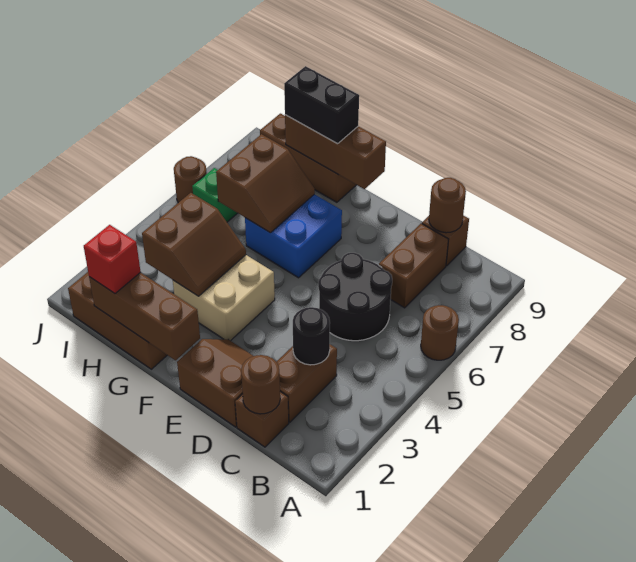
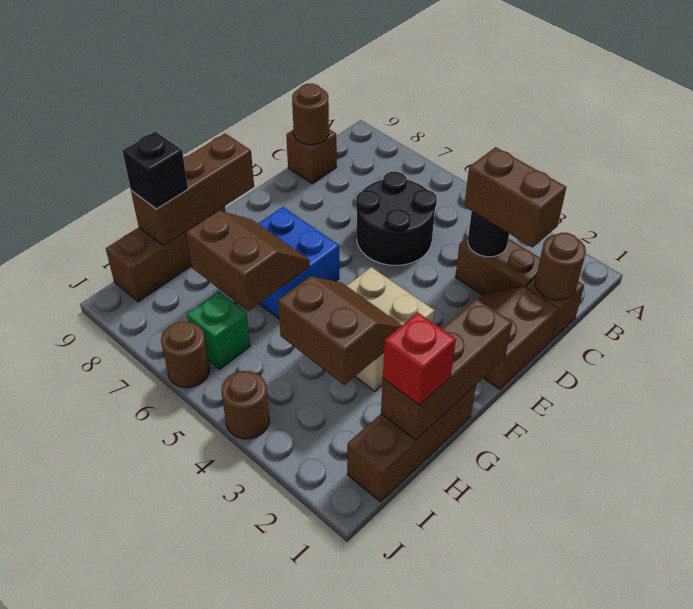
brown 1x1 round brick [421,305,459,360] -> brown 1x1 round brick moved to [221,371,269,439]
brown 1x2 brick [379,224,449,308] -> brown 1x2 brick moved to [464,147,566,248]
black 1x2 brick [284,66,359,144] -> black 1x1 brick [122,131,188,209]

